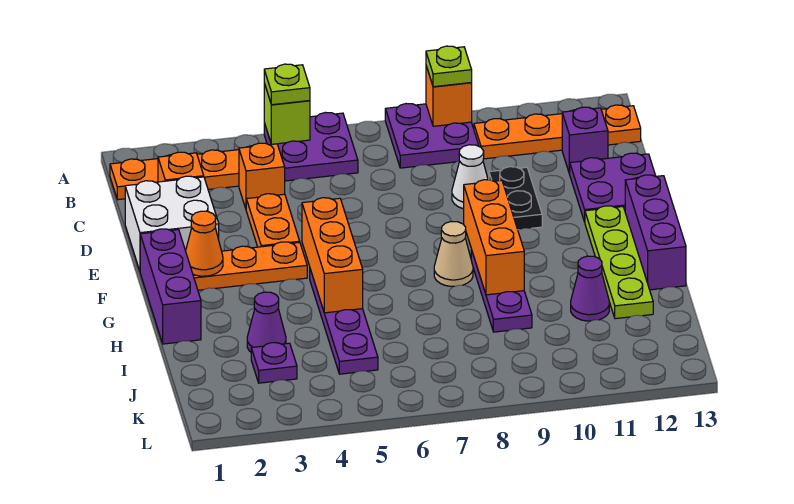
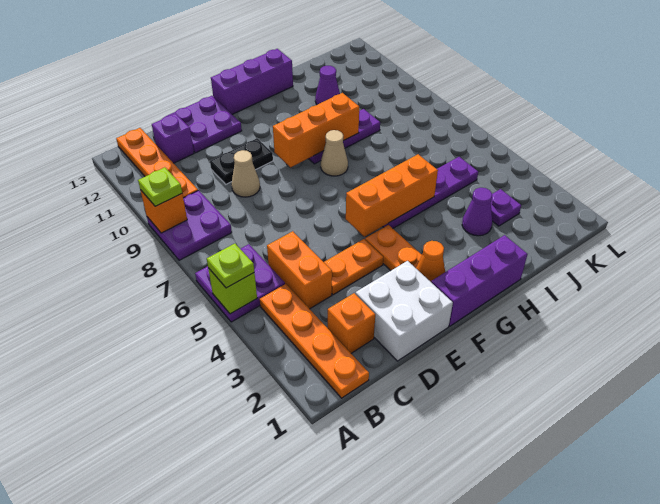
orange 1x1 brick [239,143,285,208] -> orange 1x2 brick [267,231,332,309]
white 1x1 cone [452,145,488,209] -> tan 1x1 cone [232,150,260,197]
lime 1x4 plate [585,206,653,319] -> none

